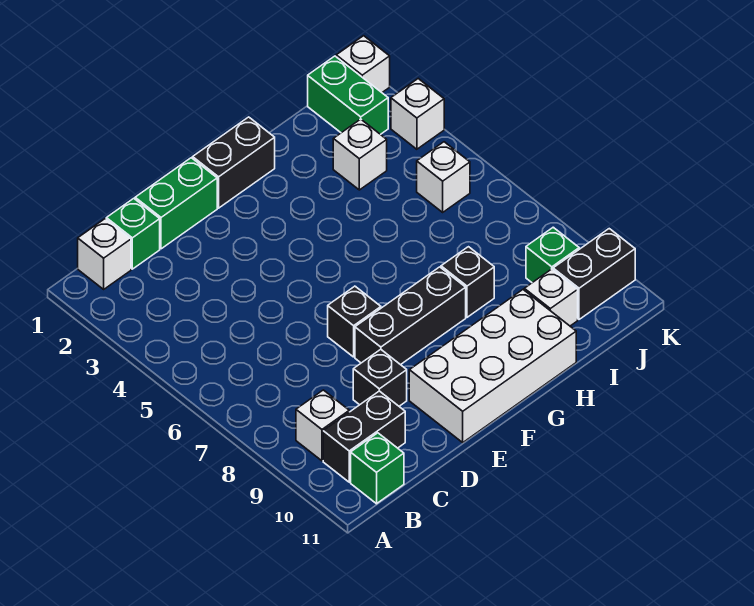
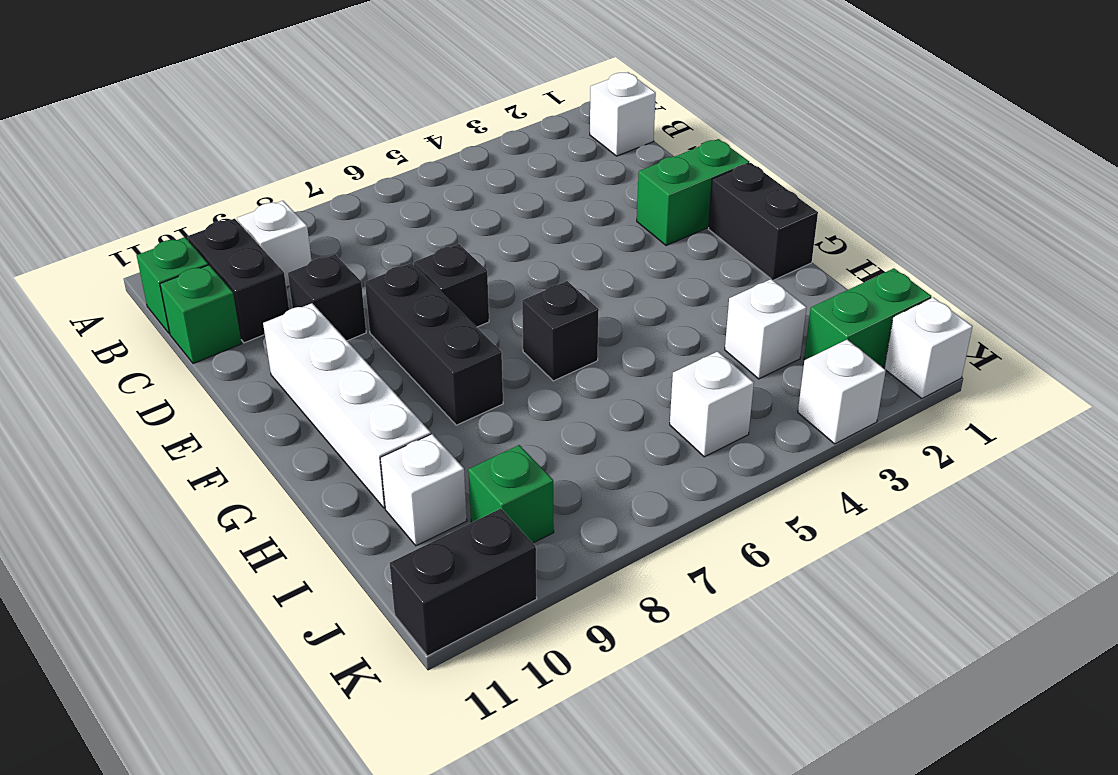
green 1x1 brick [106,198,160,269] -> green 1x1 brick moved to [160,265,242,364]
green 1x2 brick [135,158,217,249] -> green 1x2 brick turned to [637,139,749,246]
white 2x4 brick [409,290,576,442] -> white 1x4 brick [263,303,431,508]
black 1x1 brick [441,247,494,317] -> black 1x1 brick moved to [522,281,599,381]
black 1x2 brick [553,229,635,319] -> black 1x2 brick turned to [390,509,537,656]

